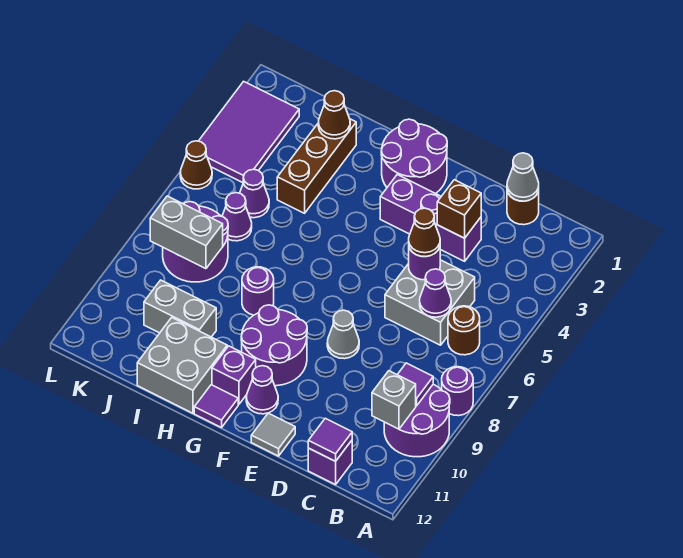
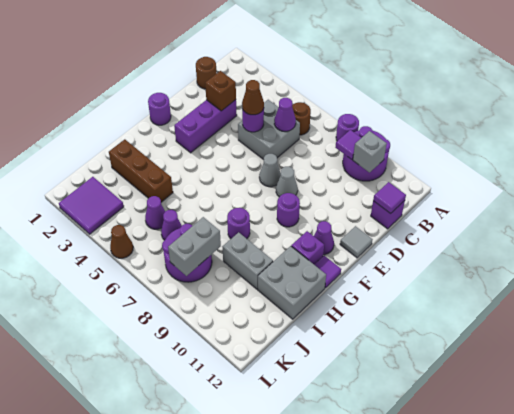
grey 1x1 cone [507,153,539,201] -> grey 1x1 cone moved to [259,154,281,187]
purple 2x2 round brick [381,119,447,194] -> purple 1x1 round brick [148,93,171,125]
purple 2x2 round brick [241,305,307,386] -> purple 1x1 round brick [277,193,300,227]
brown 1x1 cone [318,91,350,139] -> none
grey 1x2 brick [144,280,216,337] -> grey 1x2 brick turned to [223,232,273,289]
purple 2x3 tile [199,81,299,183] -> purple 2x2 tile [59,177,124,234]

